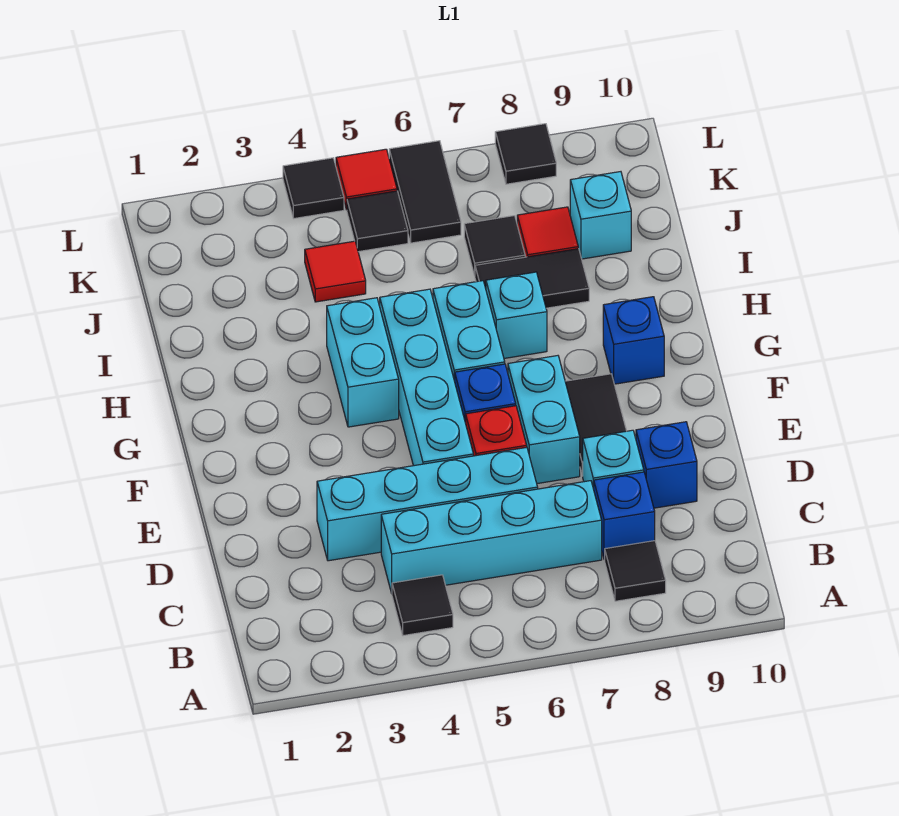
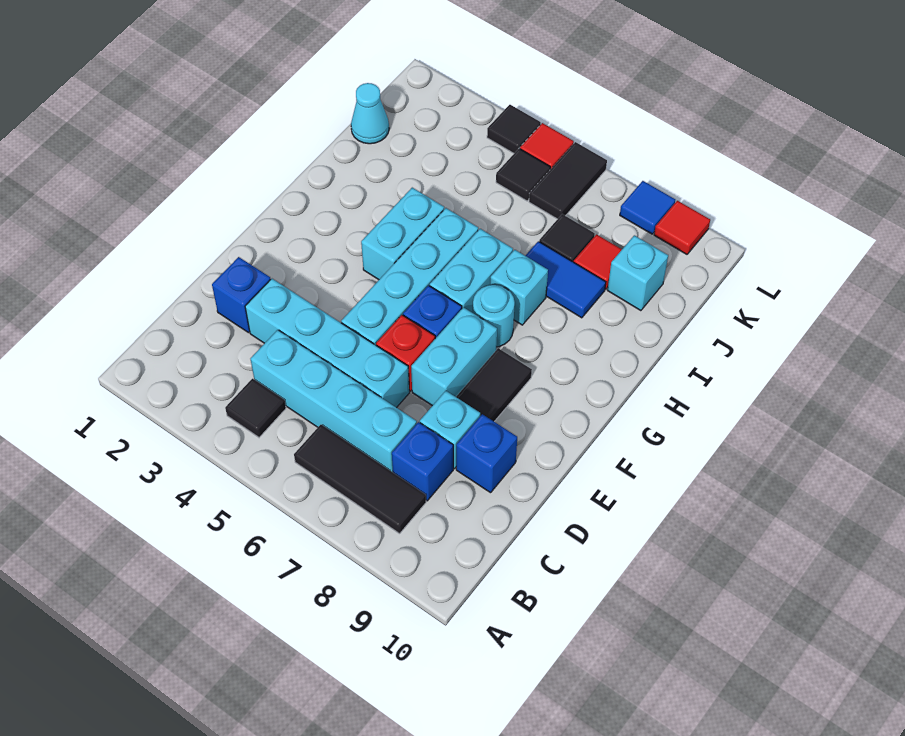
black 1x1 tile [605,541,666,601] -> black 1x3 tile [294,425,426,534]
none -> cyan 1x1 round brick [473,285,515,347]
blue 1x1 brick [603,297,664,384] -> blue 1x1 brick moved to [212,257,271,333]
black 1x2 tile [475,249,589,308] -> blue 1x2 tile [525,241,606,318]
none -> cyan 1x1 cone [351,83,389,144]
red 1x1 tile [305,241,366,302] -> red 1x1 tile moved to [654,201,710,254]
black 1x1 tile [495,124,556,184] -> blue 1x1 tile [620,181,675,234]

